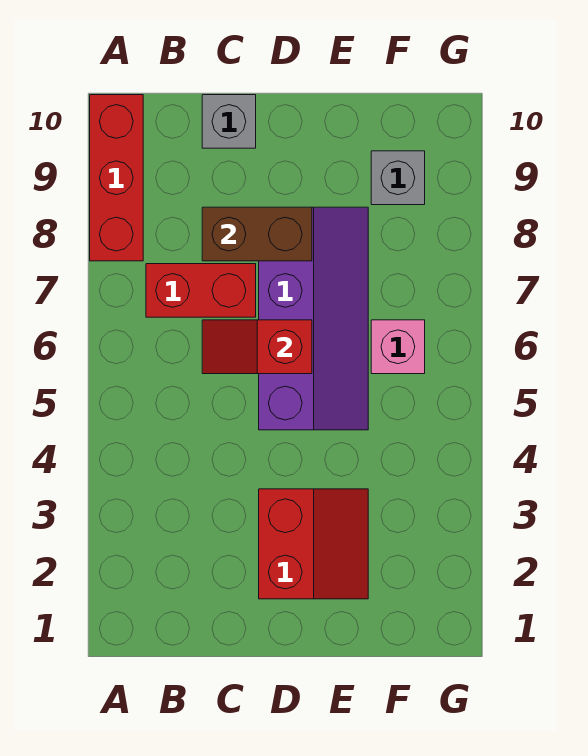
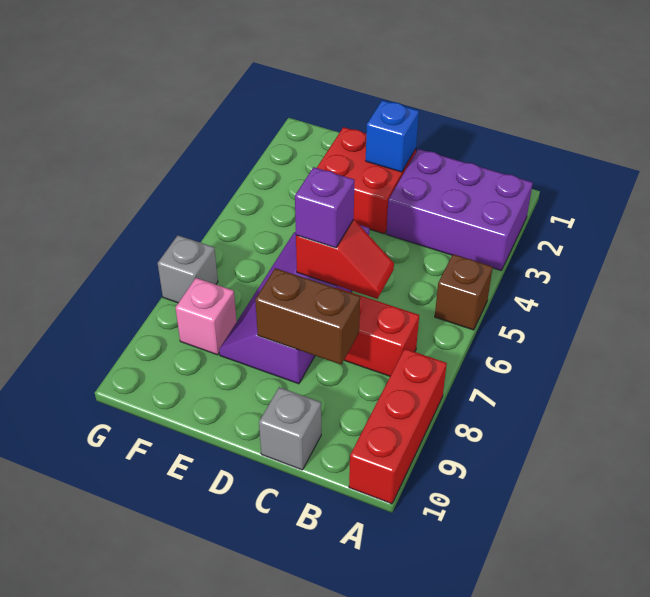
none -> purple 2x3 brick [386,149,533,271]
none -> brown 1x1 brick [435,254,493,330]
red 2x2 slope [259,489,368,599] -> red 2x2 brick [317,127,416,234]
none -> blue 1x1 brick [366,100,419,172]
none -> purple 1x1 brick [295,167,355,248]
pink 1x1 brick [371,320,425,374] -> pink 1x1 brick moved to [175,278,237,355]
grey 1x1 brick [371,151,425,205] -> grey 1x1 brick moved to [158,235,218,303]

